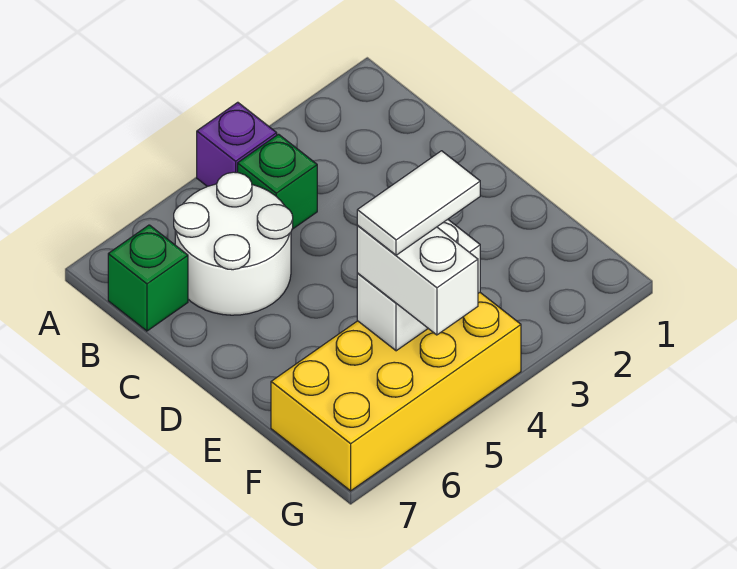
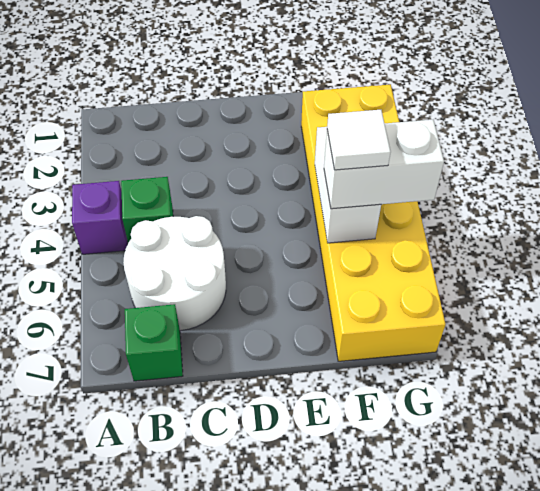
yellow 2x4 brick [271,293,521,491] -> yellow 2x6 brick [301,84,446,361]
white 1x2 tile [357,151,480,255] -> white 1x1 tile [327,110,391,170]

